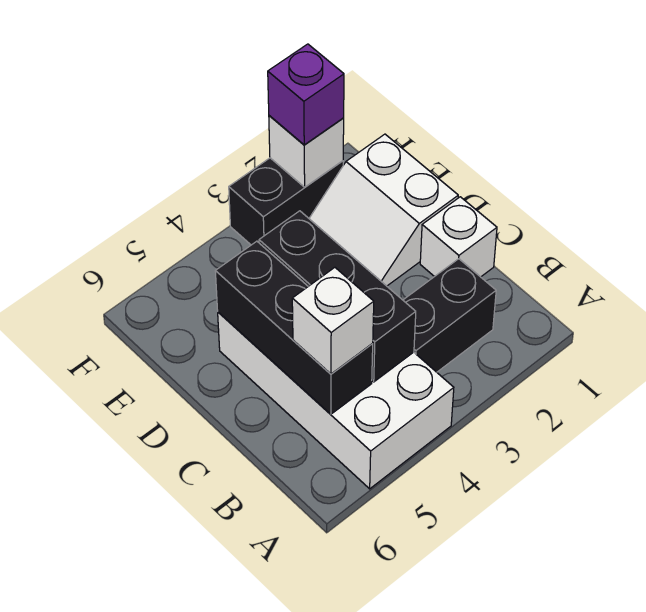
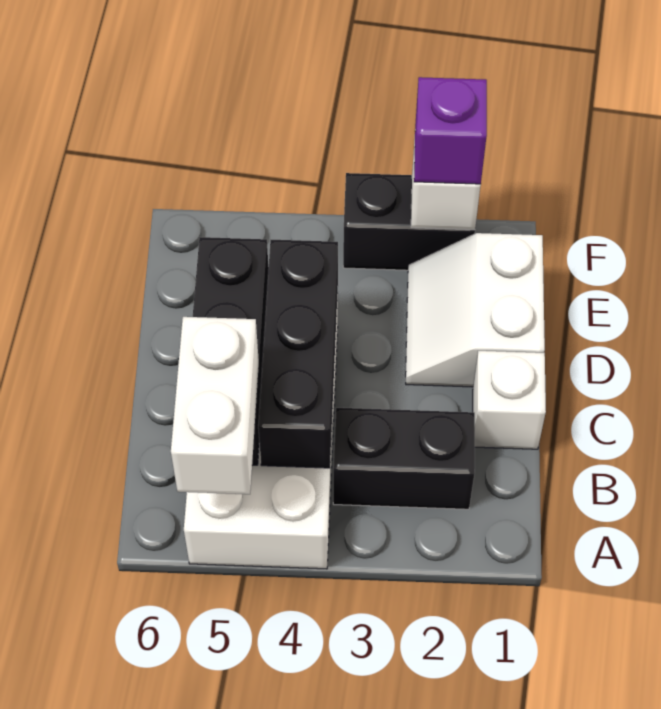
white 1x1 brick [292,268,374,374] -> white 1x2 brick [171,317,259,494]

